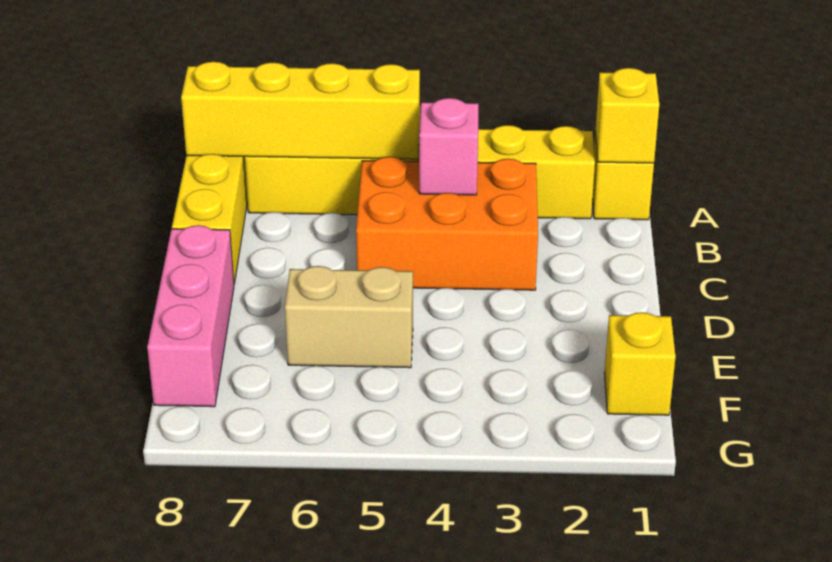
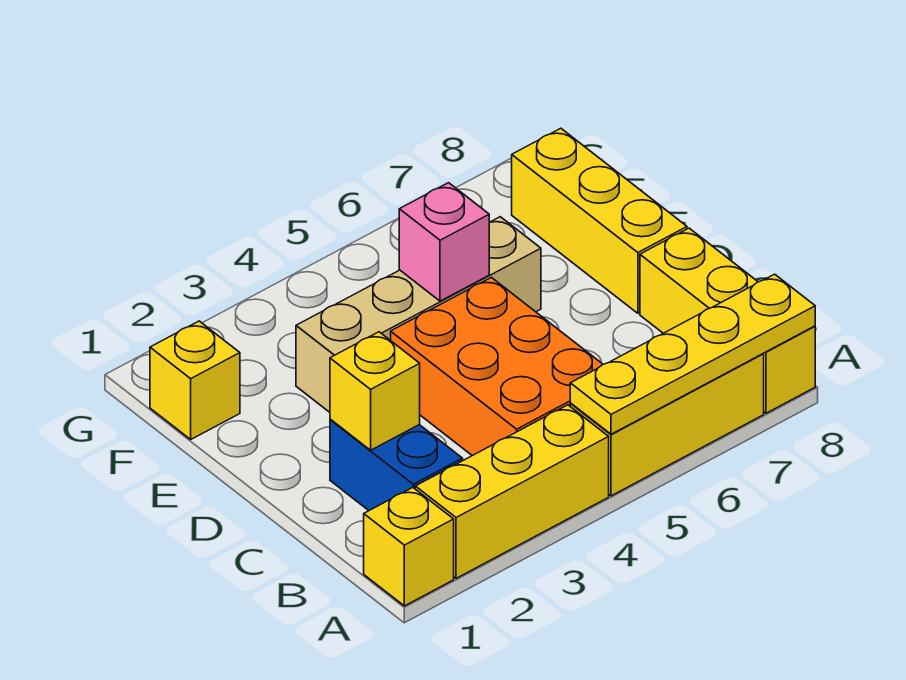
yellow 1x1 brick [595,68,659,163] -> yellow 1x1 brick moved to [330,332,420,450]
yellow 1x4 brick [181,62,420,159] -> yellow 1x4 plate [570,274,815,434]
none -> blue 1x2 brick [330,419,463,510]
orange 2x3 brick [356,157,538,290] -> orange 2x3 brick turned to [391,277,603,456]
pink 1x1 brick [419,98,478,195] -> pink 1x1 brick moved to [399,183,489,301]
pink 1x3 brick [147,225,234,407] -> yellow 1x3 brick [512,128,687,313]
tan 1x2 brick [285,266,413,368] -> tan 1x4 brick [296,217,541,412]

